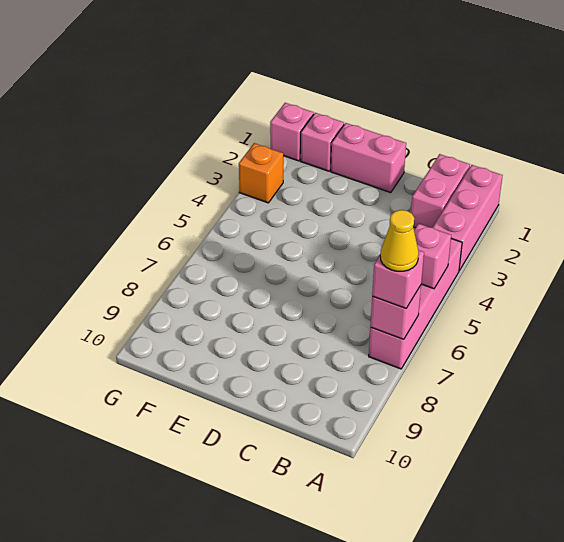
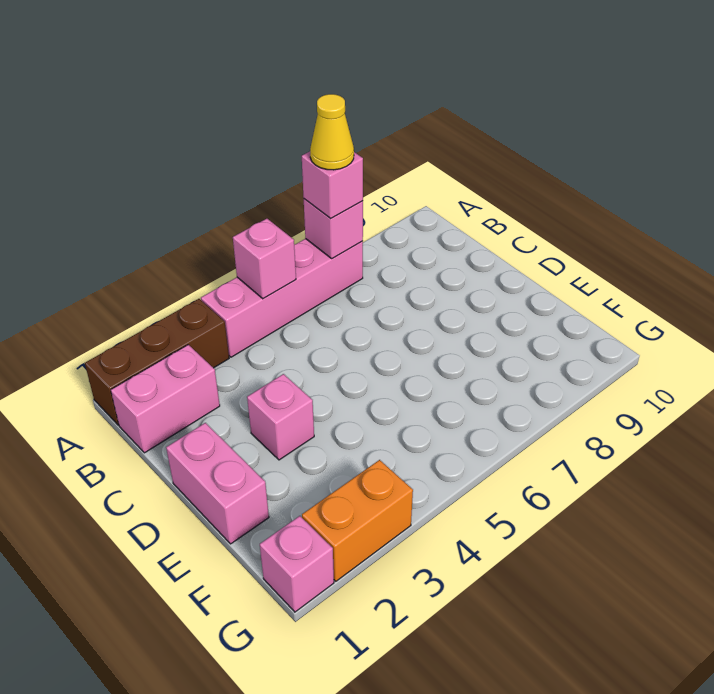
pink 1x3 brick [433,165,503,271] -> brown 1x3 brick [85,299,229,425]
pink 1x1 brick [301,113,344,171] -> pink 1x1 brick moved to [247,374,314,460]
orange 1x1 brick [239,143,283,203] -> orange 1x2 brick [302,460,413,581]

